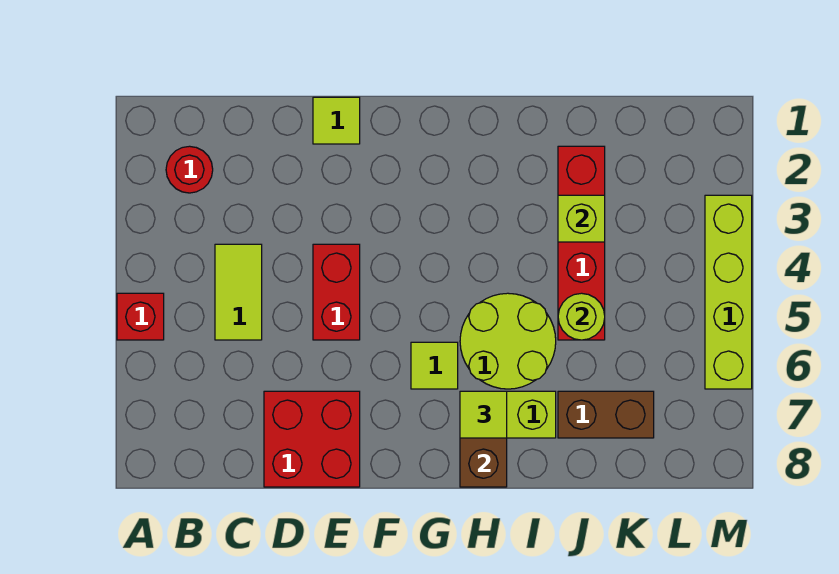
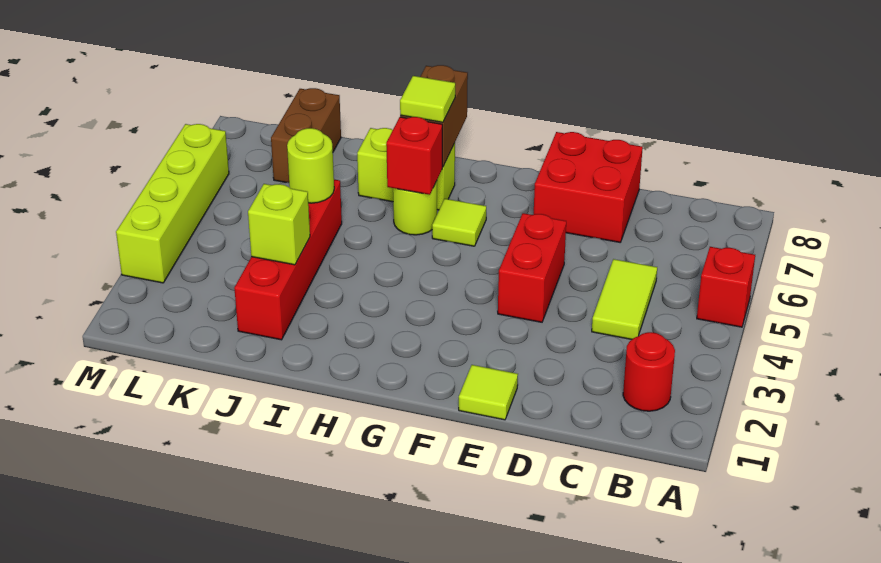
lime 2x2 round brick [460,293,556,389] -> lime 1x1 round brick [393,181,437,235]
none -> red 1x1 brick [386,117,443,195]
brown 1x2 brick [558,391,654,438] -> brown 1x2 brick turned to [271,88,341,183]

